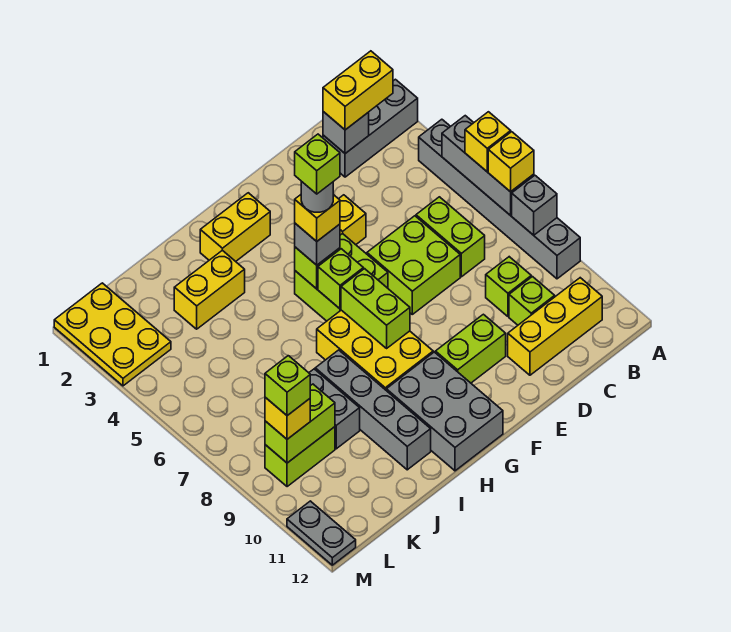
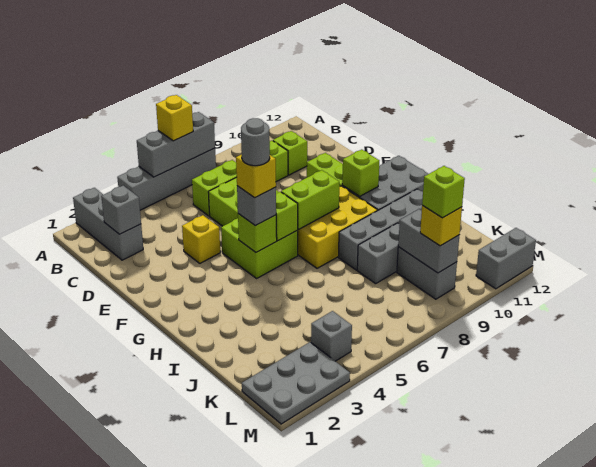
grey 1x6 brick [419,119,580,279] -> grey 1x4 brick [117,148,216,210]
yellow 1x1 brick [488,132,534,192] -> none
grey 1x1 brick [512,175,557,235] -> grey 1x1 brick moved to [311,311,352,361]
yellow 1x2 brick [323,51,393,130] -> none
yellow 1x3 brick [508,278,602,375] -> none
yellow 1x2 brick [200,193,270,261] -> none
lime 1x1 brick [295,134,340,194] -> lime 1x1 brick moved to [342,150,379,196]
yellow 1x2 brick [174,250,245,329] -> none
lime 1x2 brick [265,427,335,487] -> grey 1x2 brick [397,247,457,299]
lime 1x2 brick [265,384,335,463] -> grey 1x2 brick [398,209,459,273]
yellow 2x3 plate [54,283,171,386] -> grey 2x3 plate [242,342,350,424]
grey 1x2 plate [287,501,356,565] -> grey 1x2 brick [476,228,536,289]

